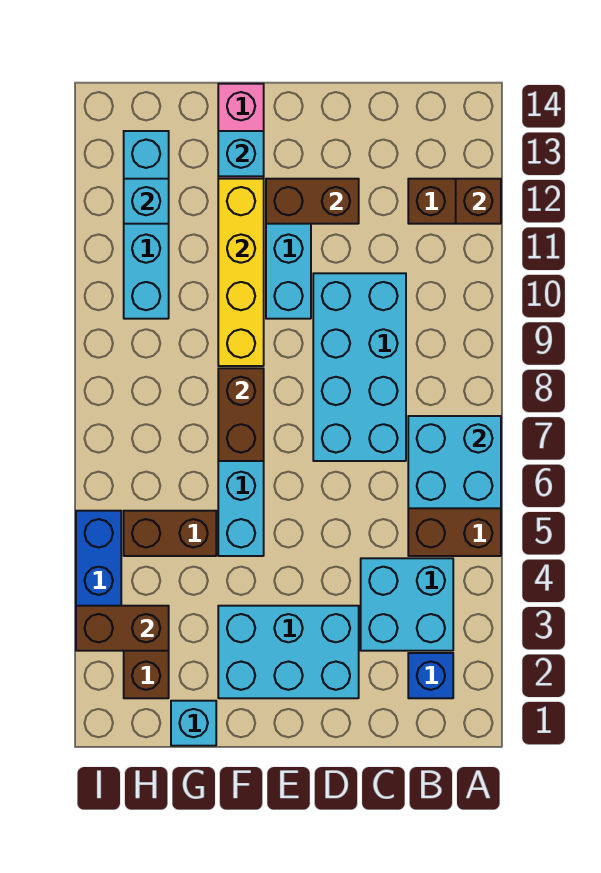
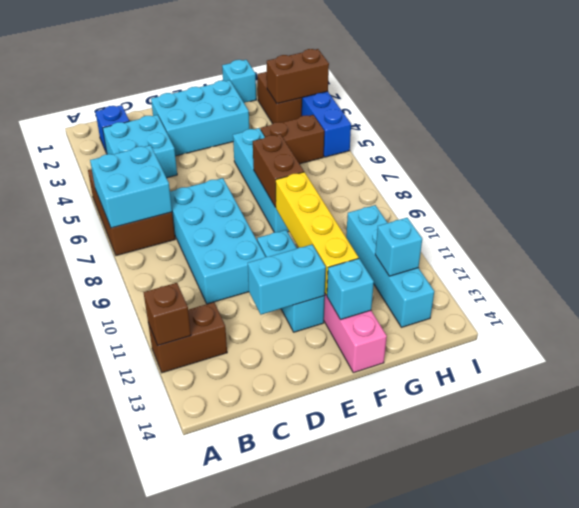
brown 1x2 brick [266,179,359,224] -> cyan 1x2 brick [248,245,326,315]

